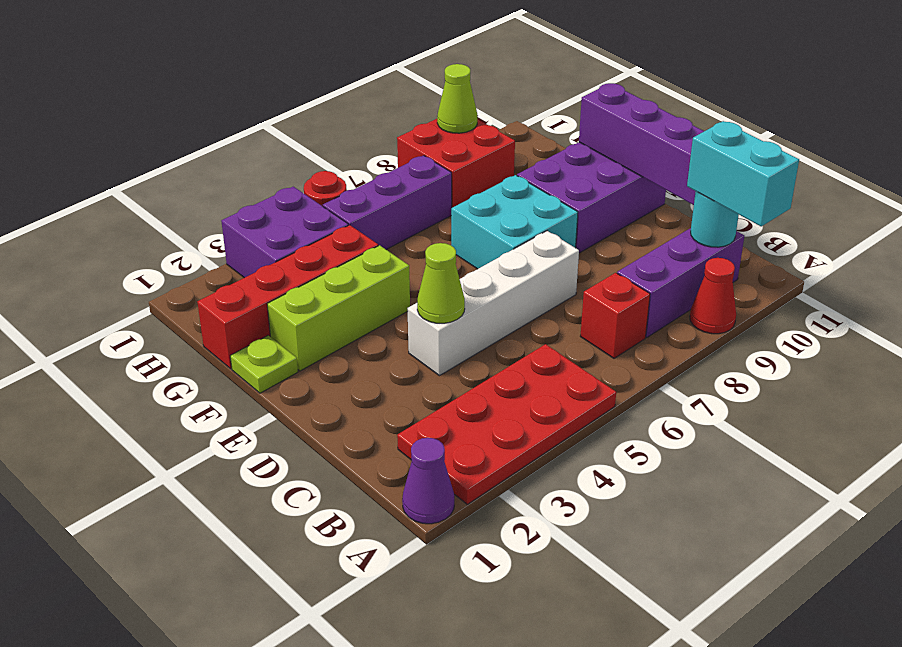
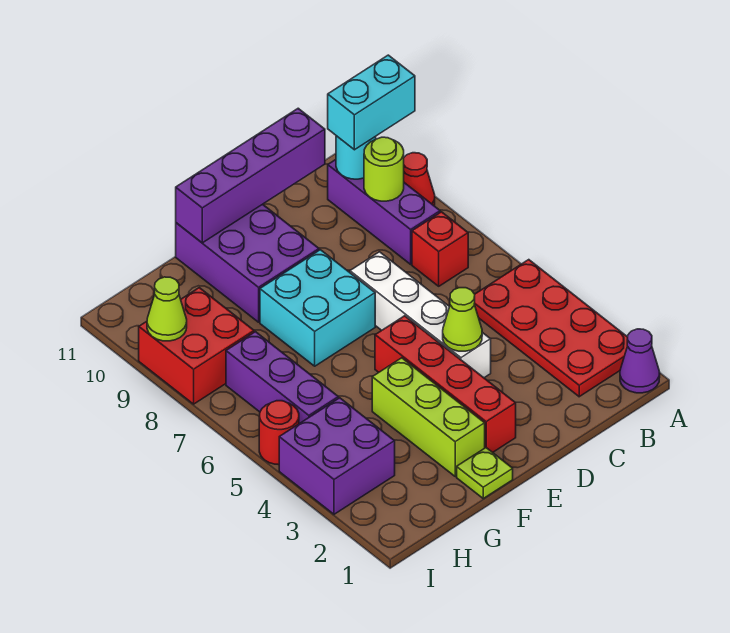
none -> lime 1x1 round brick [364,137,404,201]
red 1x4 brick [197,225,378,369] -> red 1x4 brick moved to [375,316,516,452]

